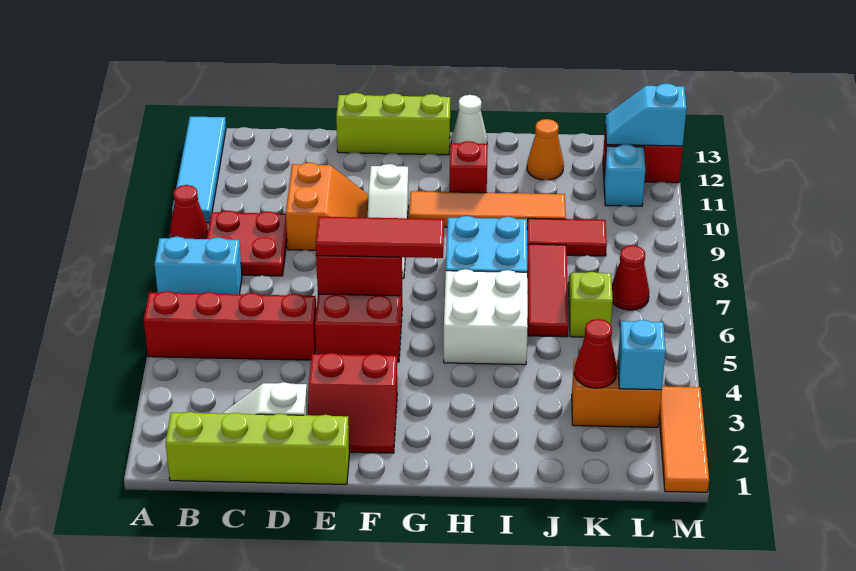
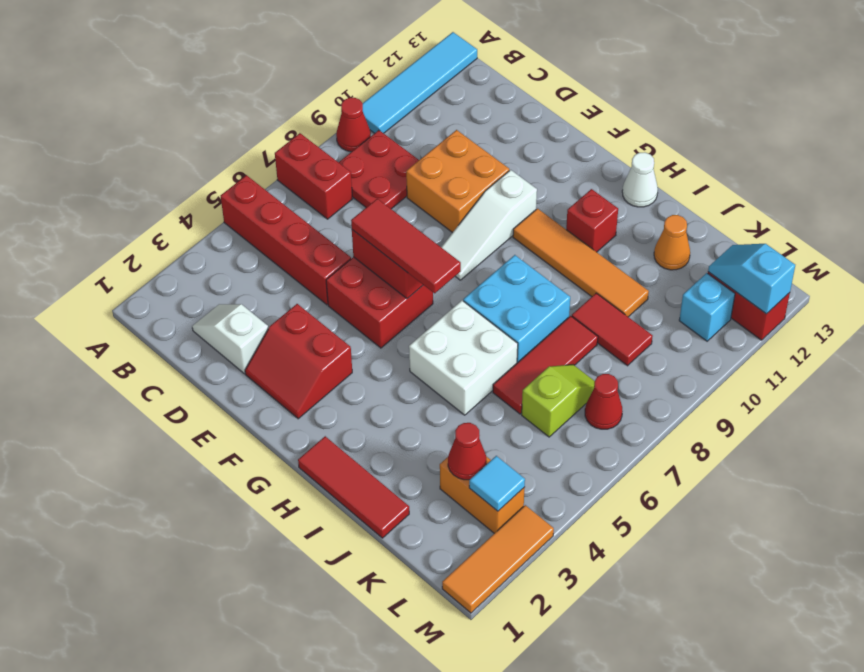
cyan 1x2 brick [154,237,242,294] -> red 1x2 brick [275,133,352,219]
lime 1x4 brick [166,412,349,484] -> none
orange 2x2 slope [286,162,368,250] -> orange 2x2 brick [406,130,509,233]
lime 1x3 brick [336,93,450,155] -> none
none -> red 1x3 tile [298,436,409,538]
cyan 1x1 brick [618,320,666,390] -> cyan 1x1 tile [469,456,525,511]

